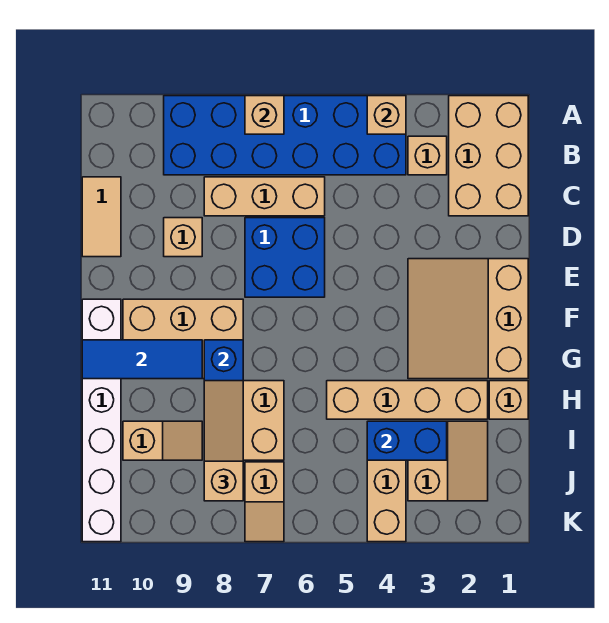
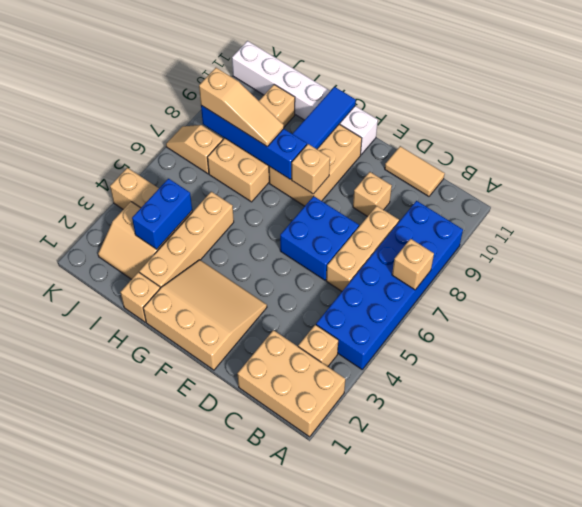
tan 1x1 brick [367,96,406,134] -> tan 1x1 brick moved to [292,144,330,194]

